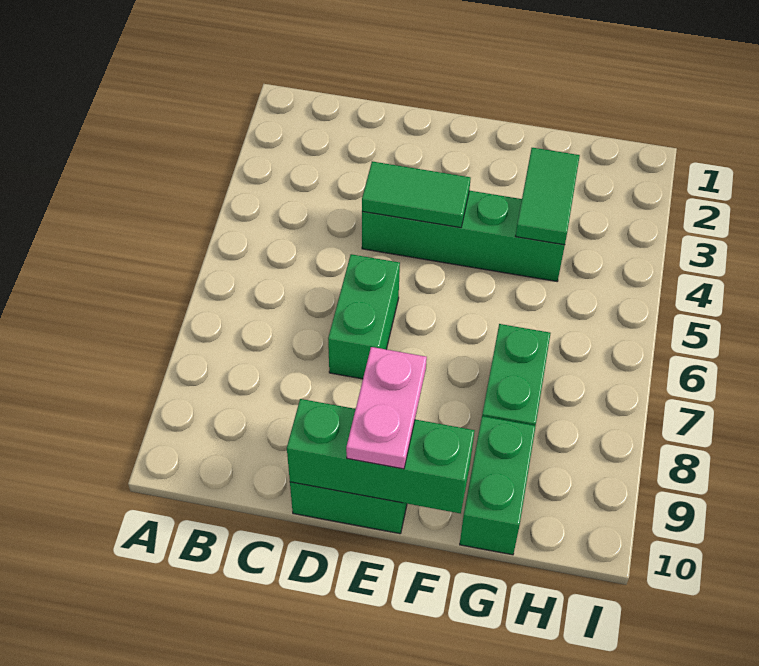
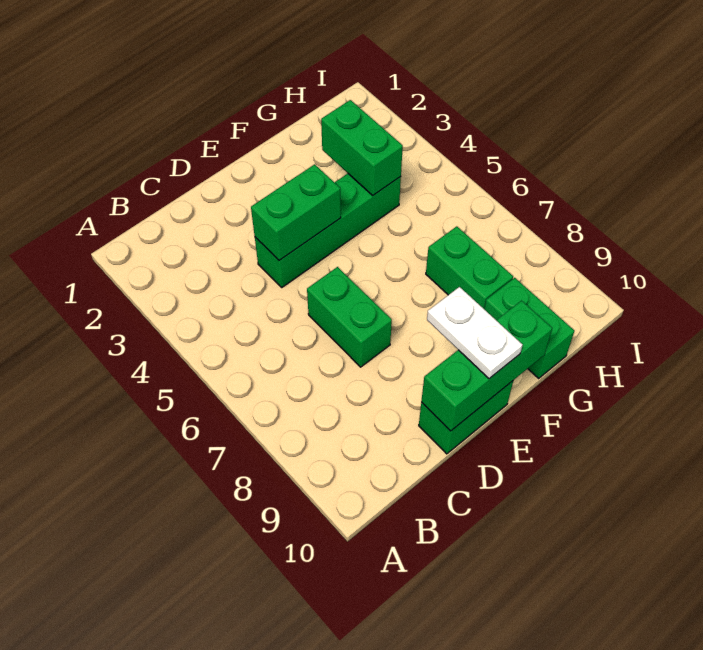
green 1x2 tile [362,161,471,228] -> green 1x2 brick [251,164,341,260]
pink 1x2 plate [346,347,427,469] -> white 1x2 plate [427,287,523,379]
green 1x2 tile [516,148,580,245] -> green 1x2 brick [321,100,403,195]

